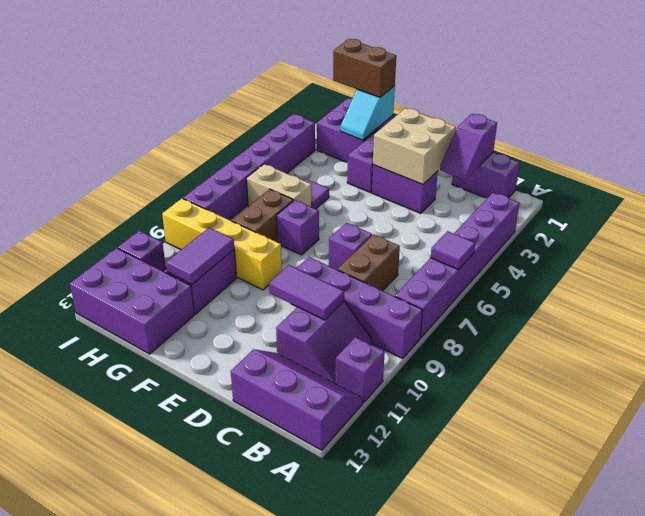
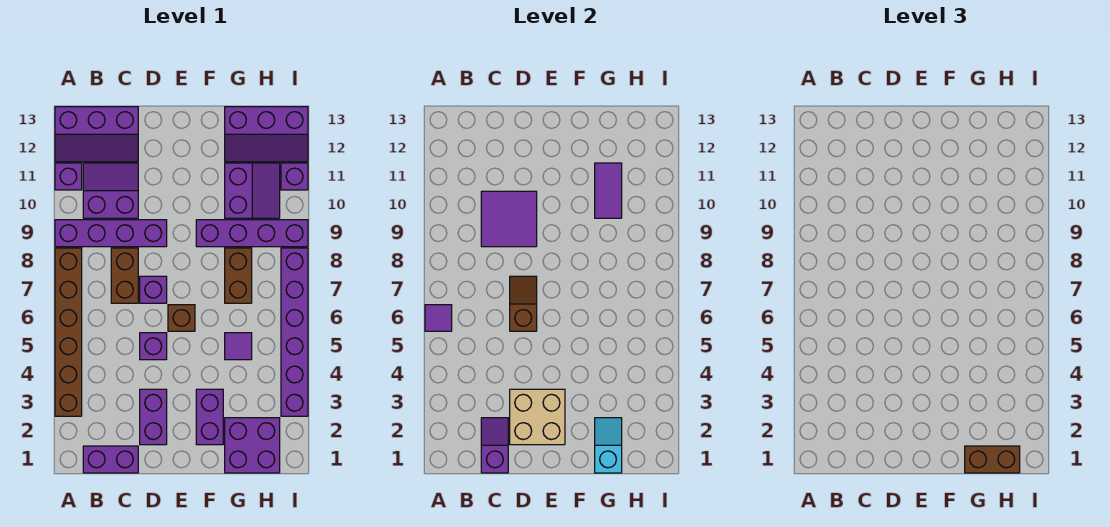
purple 1x6 brick [395,193,520,338] -> brown 1x6 brick [55,248,82,416]
purple 2x2 slope [276,302,373,383] -> purple 2x2 slope turned to [83,163,138,218]
purple 1x2 tile [269,265,344,320] -> purple 2x2 tile [481,191,537,247]
purple 1x2 brick [372,165,438,213] -> purple 1x2 brick turned to [140,389,167,445]
none -> brown 1x2 slope [510,276,537,331]
none -> brown 1x1 brick [168,305,195,331]
purple 1x1 brick [277,200,319,255] -> purple 1x1 brick moved to [140,333,167,360]
yellow 1x4 brick [162,198,282,290] -> purple 1x4 brick [196,220,308,247]
tan 1x2 brick [246,164,312,207] -> none
purple 2x3 brick [70,248,194,354] -> purple 2x3 slope [225,107,308,162]

